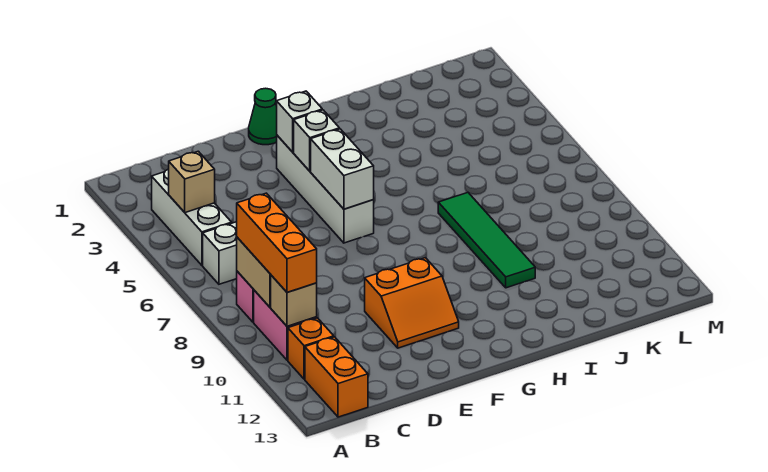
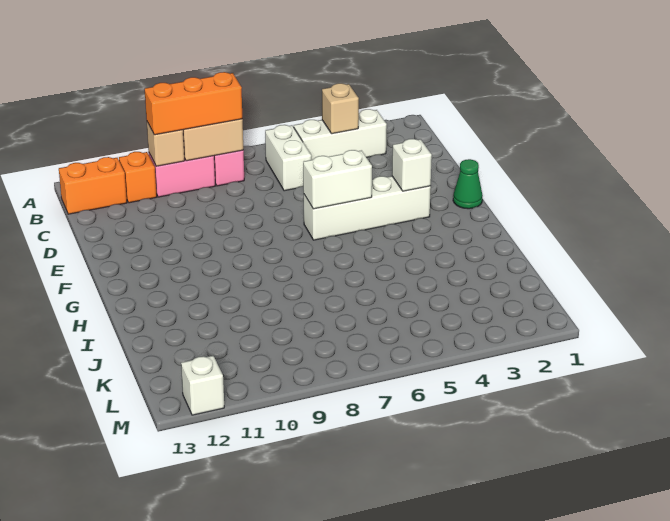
orange 2x2 slope [365,258,459,348] -> none
white 1x1 brick [294,110,340,171] -> white 1x1 brick moved to [181,356,224,415]
green 1x4 tile [438,193,535,288] -> none

